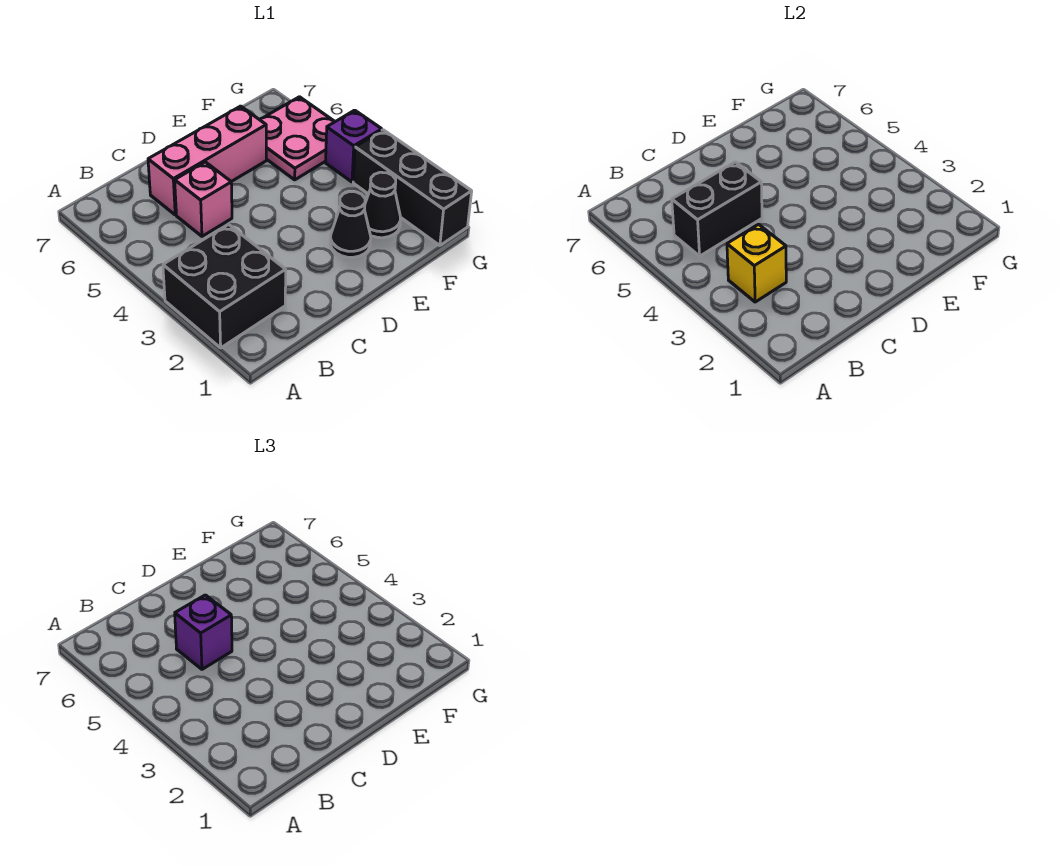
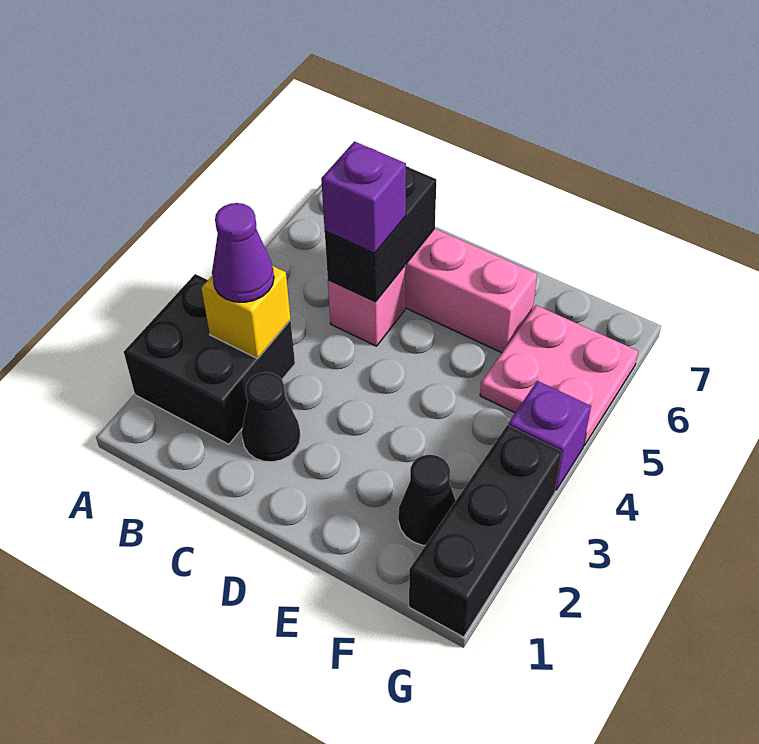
none -> purple 1x1 cone [212,203,274,302]
black 1x2 brick [672,162,762,256] -> black 1x2 brick turned to [325,166,436,302]
black 1x1 cone [330,192,371,257] -> black 1x1 cone moved to [242,372,300,462]

